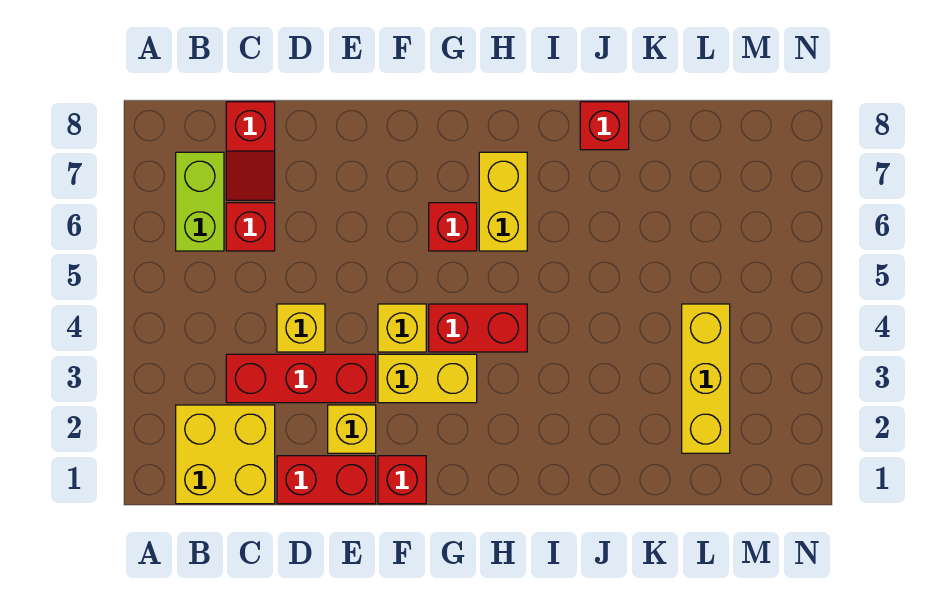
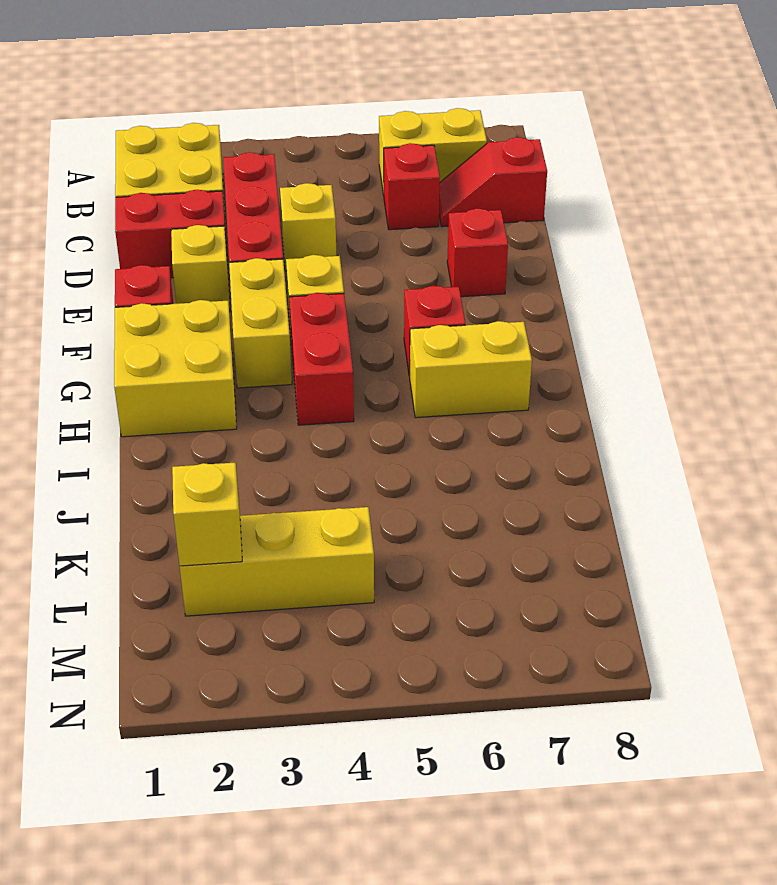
lime 1x2 brick [176,152,224,251] -> yellow 1x2 brick [379,108,487,195]
red 1x2 brick [277,456,376,504] -> red 1x2 brick turned to [115,190,228,278]
none -> yellow 2x2 brick [114,300,237,437]
red 1x1 brick [580,102,629,150] -> red 1x1 brick moved to [447,208,508,297]
none -> yellow 1x1 brick [172,463,242,566]

